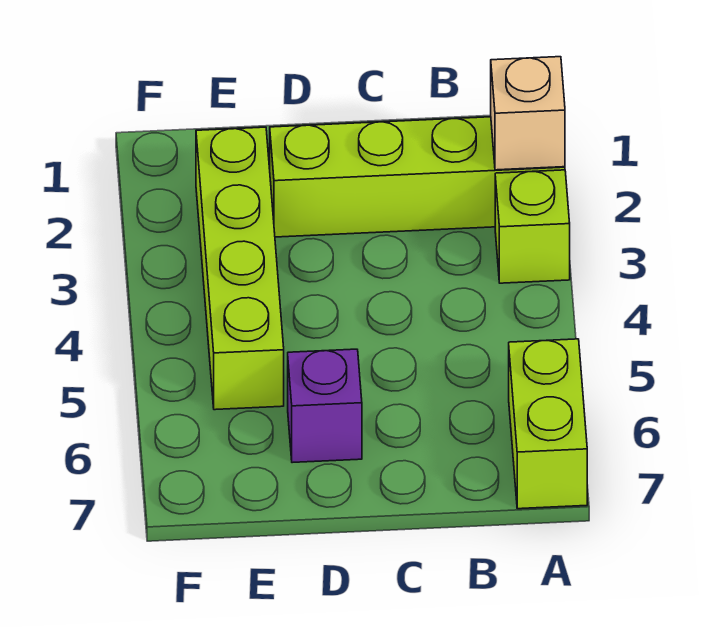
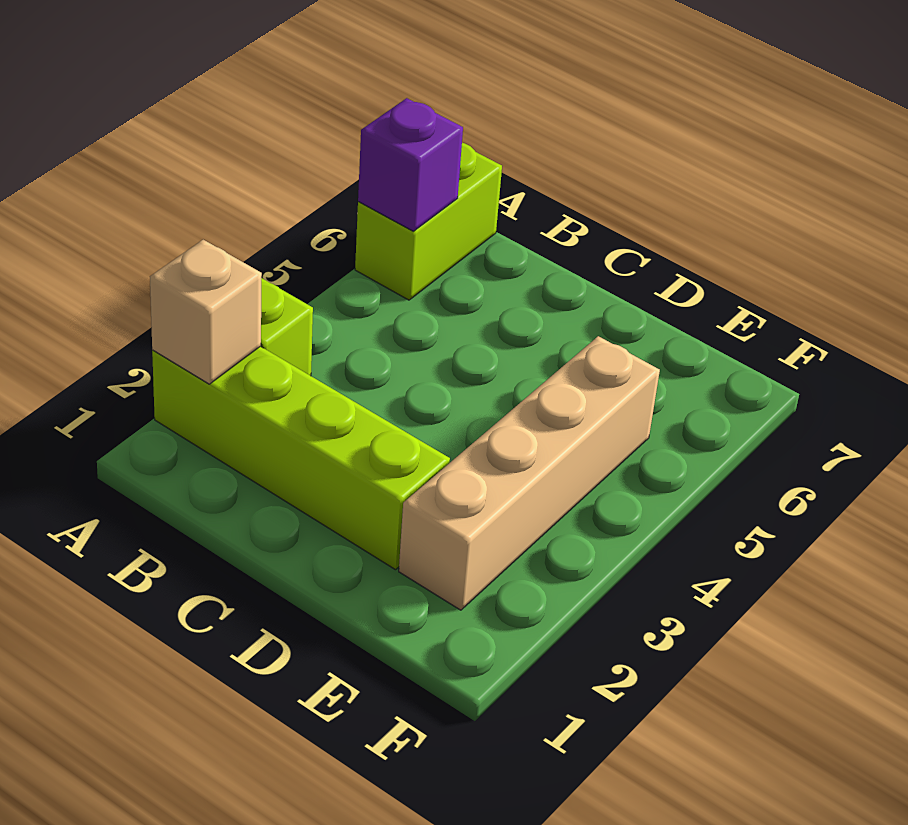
purple 1x1 brick [288,349,362,463] -> purple 1x1 brick moved to [358,98,463,231]
lime 1x4 brick [196,127,284,410] -> tan 1x4 brick [399,336,660,610]

